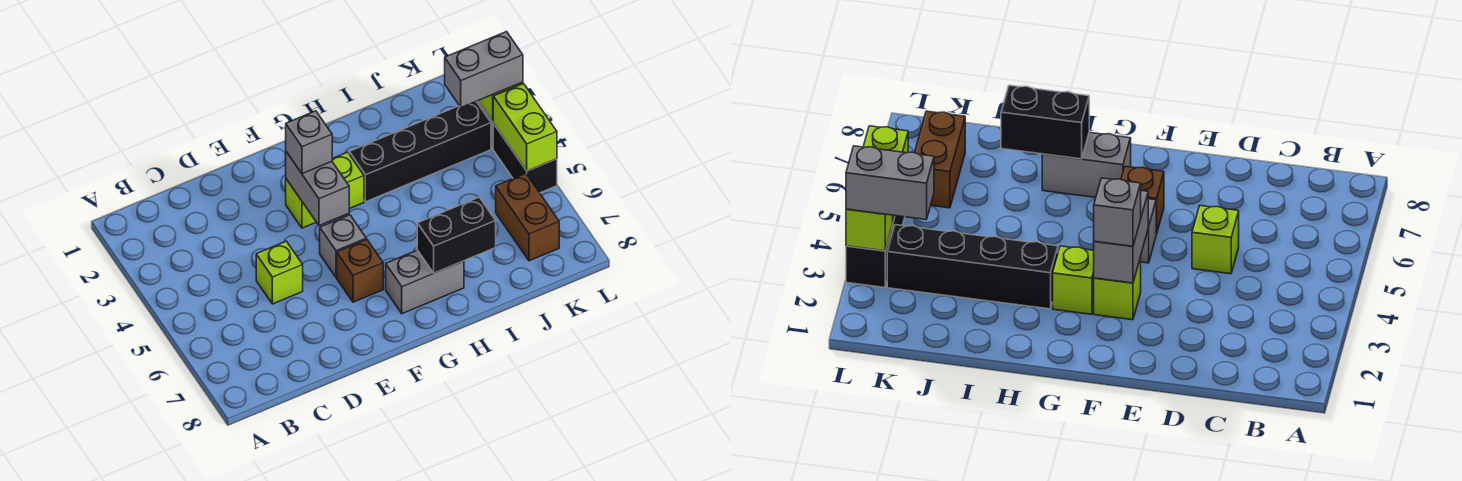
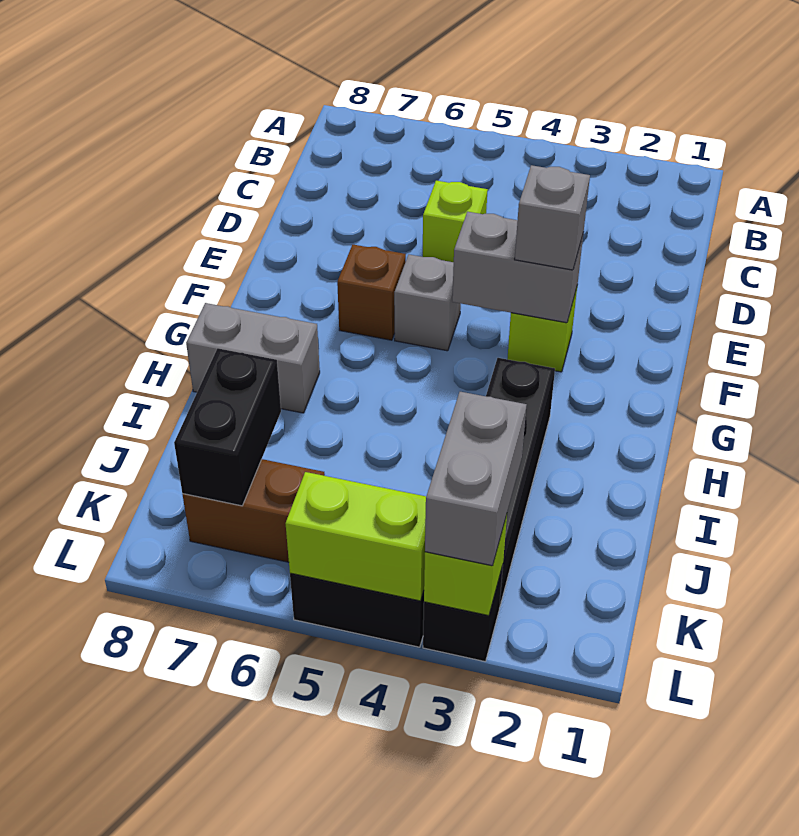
lime 1x1 brick [332,152,364,209] -> none
grey 1x2 brick [386,250,464,314] -> grey 1x2 brick turned to [186,303,320,413]
black 1x2 brick [417,197,496,273] -> black 1x2 brick moved to [174,348,281,506]

